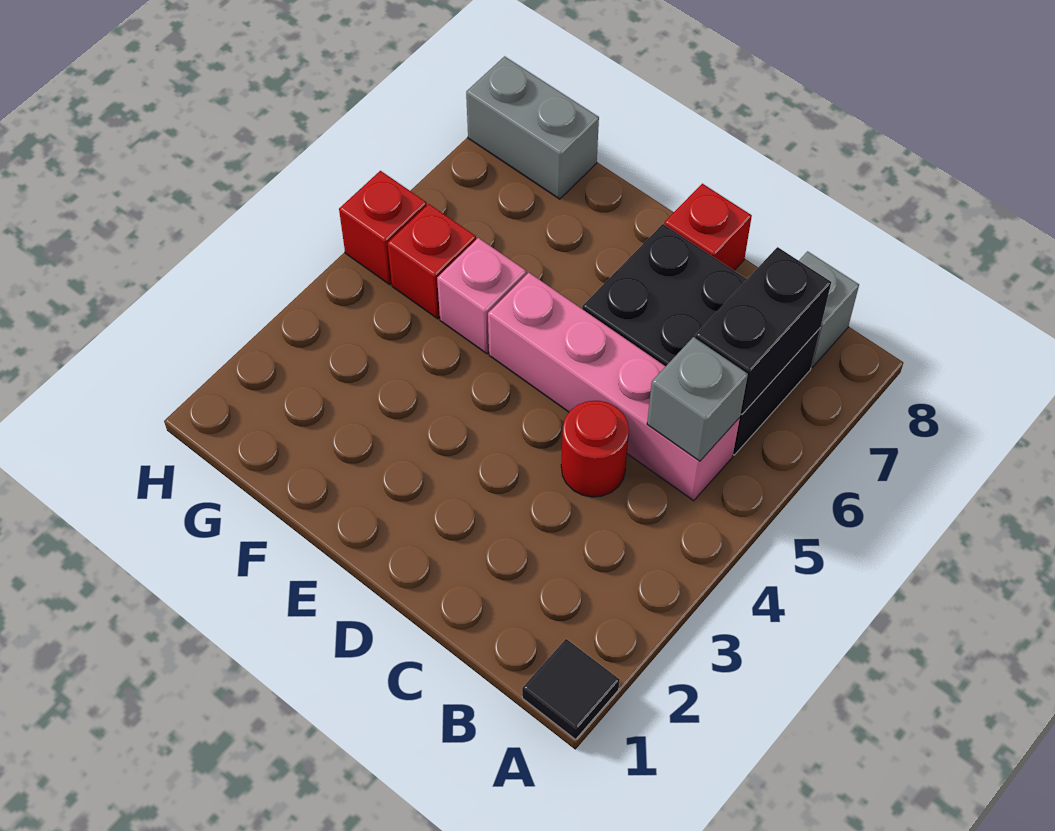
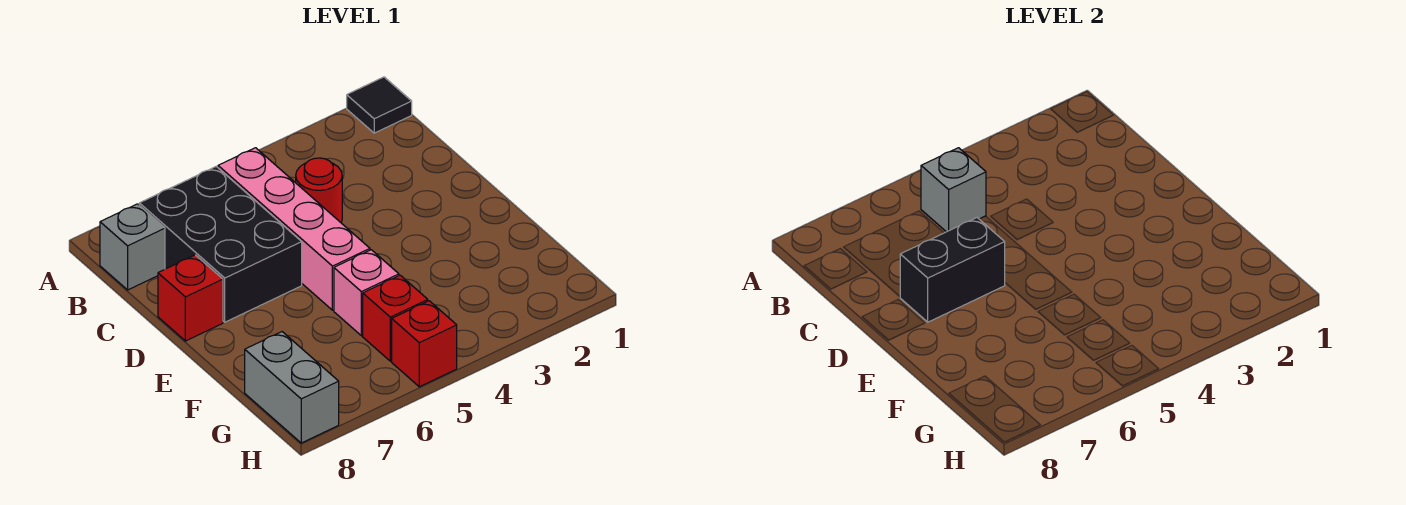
black 1x2 brick [695,247,831,414] -> black 1x2 brick moved to [900,218,1005,322]

